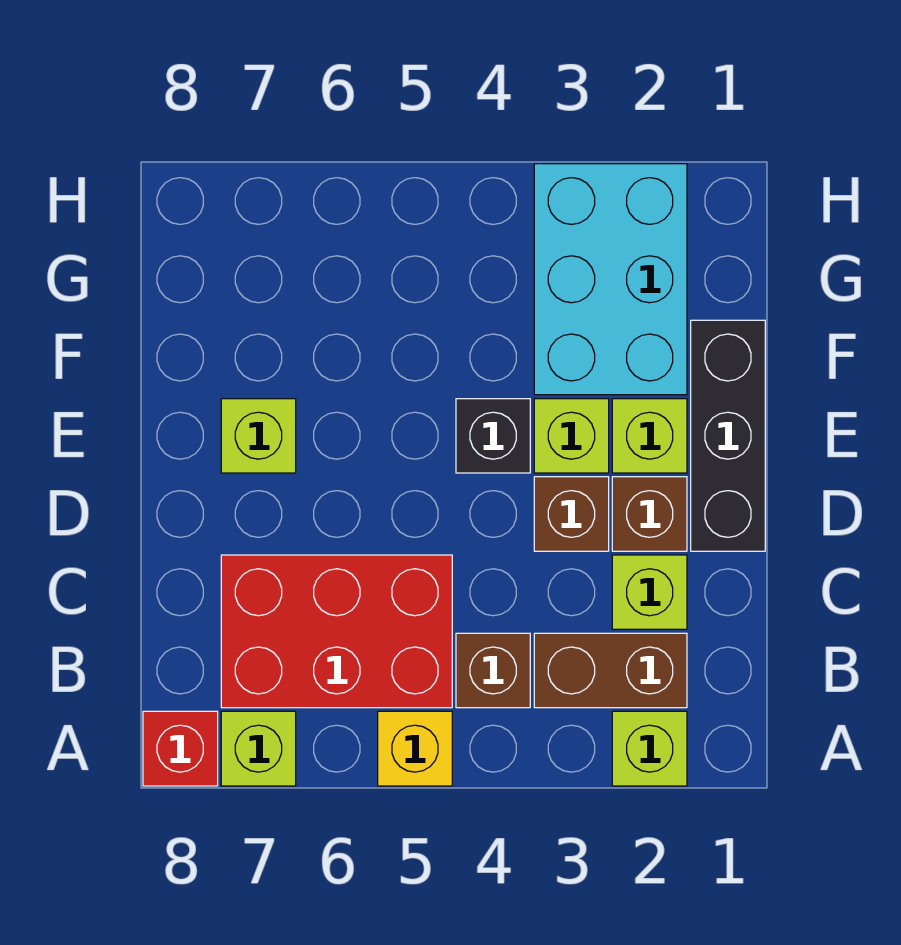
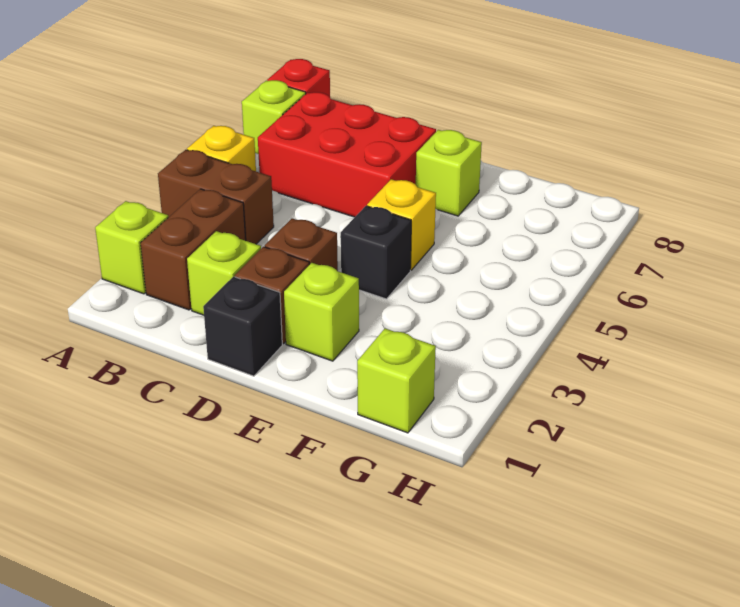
brown 1x1 brick [456,633,530,708] -> brown 1x2 brick [158,150,274,244]
red 2x3 brick [221,555,452,708] -> red 2x3 brick turned to [258,92,436,217]
black 1x3 brick [691,320,765,551] -> black 1x1 brick [203,277,282,376]
lime 1x1 brick [534,399,609,473] -> lime 1x1 brick moved to [357,329,436,433]
none -> yellow 1x1 brick [367,179,436,270]
cyan 2x3 brick [534,164,687,395] -> none

